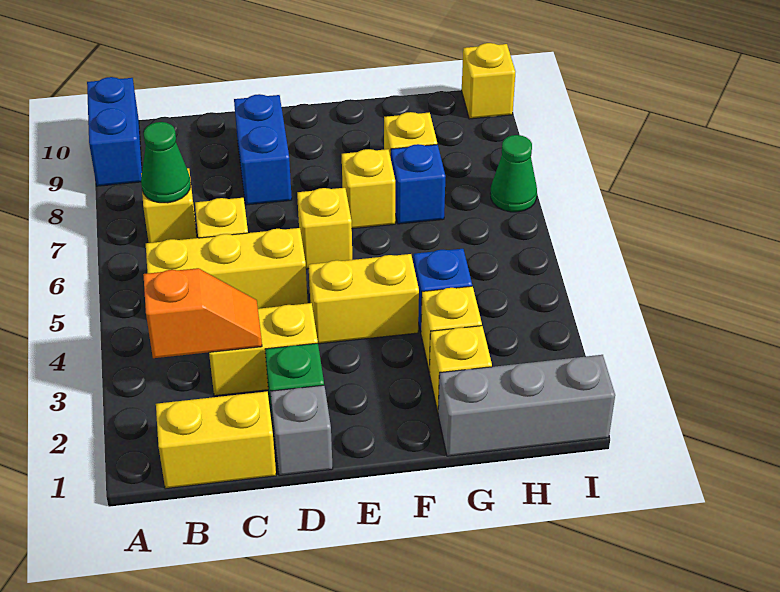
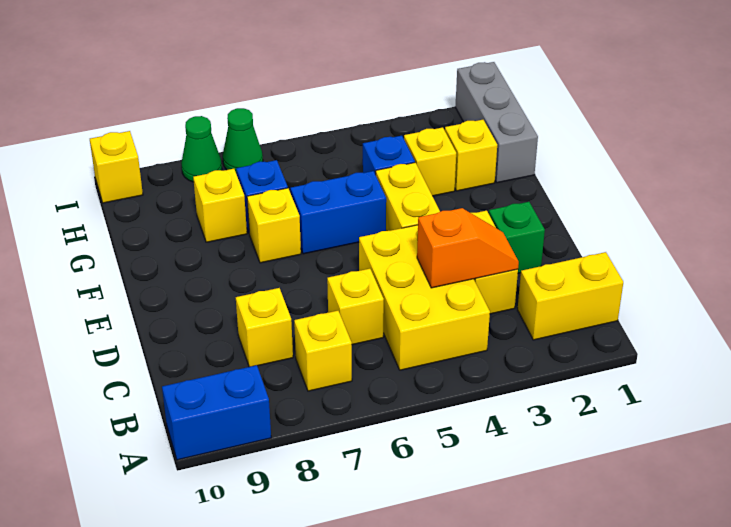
yellow 1x2 brick [156,392,276,489] -> yellow 1x2 brick turned to [518,252,623,340]
orange 1x2 slope [143,268,262,358] -> orange 1x2 slope turned to [417,208,519,288]
yellow 1x3 brick [146,228,308,309] -> yellow 2x3 brick [359,225,490,370]
green 1x1 cone [141,122,191,203] -> green 1x1 cone moved to [181,116,222,182]
grey 1x1 brick [270,385,333,476] -> none
blue 1x2 brick [234,94,292,205] -> blue 1x2 brick moved to [290,171,386,254]
yellow 1x1 brick [297,188,352,269] -> yellow 1x1 brick moved to [236,288,293,367]

